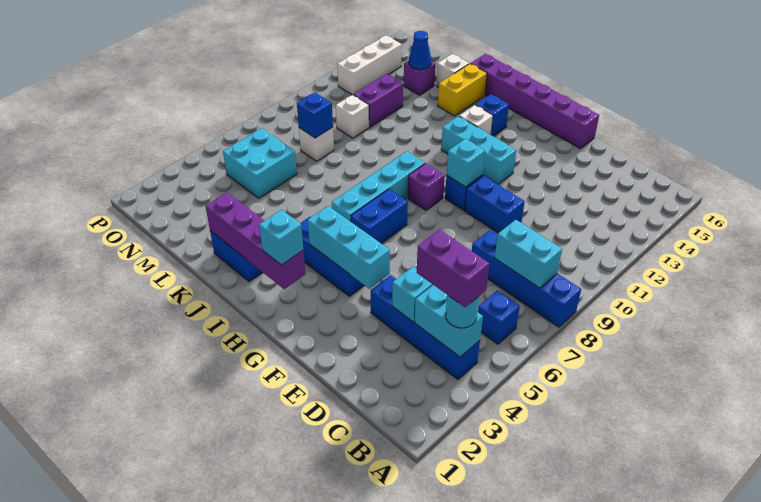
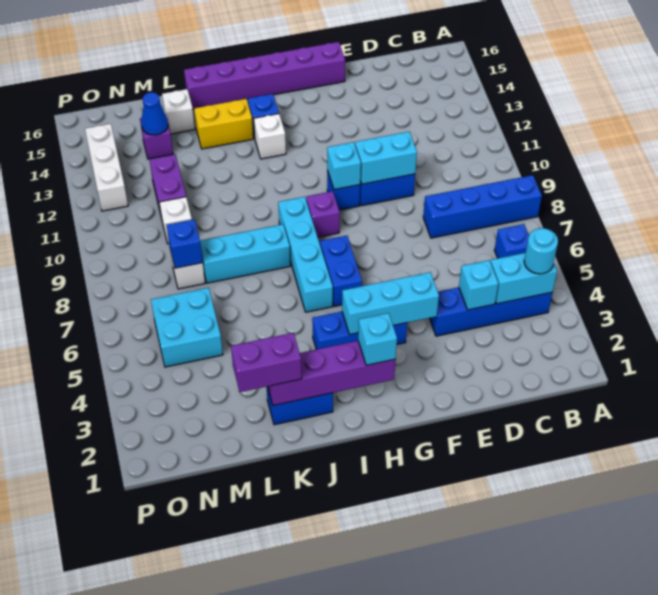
purple 1x2 brick [417,230,490,307] -> purple 1x2 brick moved to [231,333,302,392]
cyan 1x2 brick [495,220,562,288] -> cyan 1x2 brick moved to [355,132,417,184]
cyan 1x3 brick [441,116,516,184] -> cyan 1x3 brick moved to [200,224,291,283]
yellow 1x2 brick [438,64,487,116] -> yellow 1x2 brick turned to [194,99,253,149]

